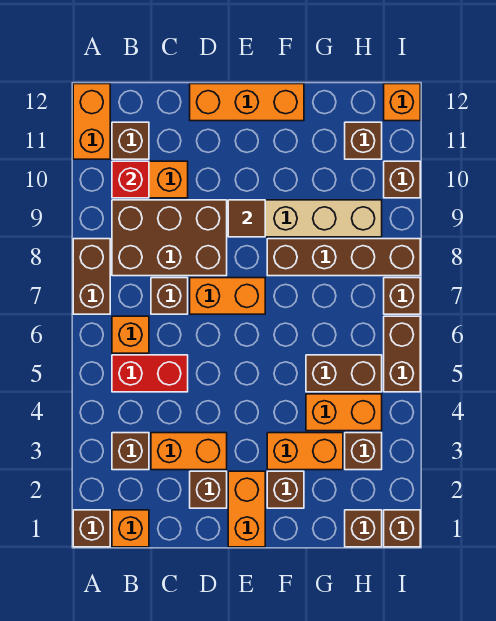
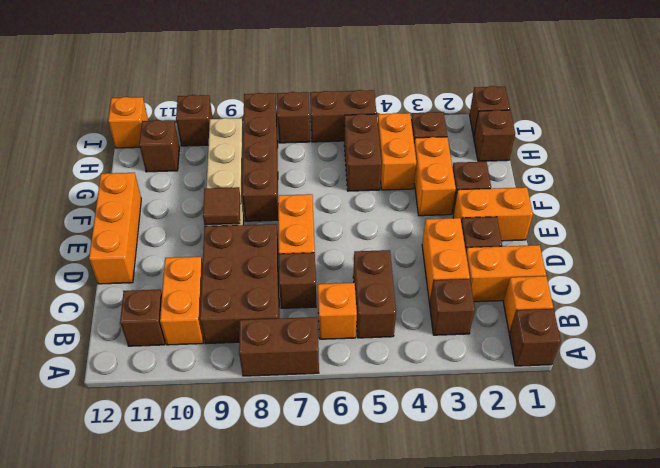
orange 1x2 brick [73,84,110,159] -> orange 1x2 brick moved to [466,245,546,302]
red 1x2 brick [112,355,188,392] -> brown 1x2 brick [353,250,396,338]
red 1x1 brick [112,161,149,198] -> none

